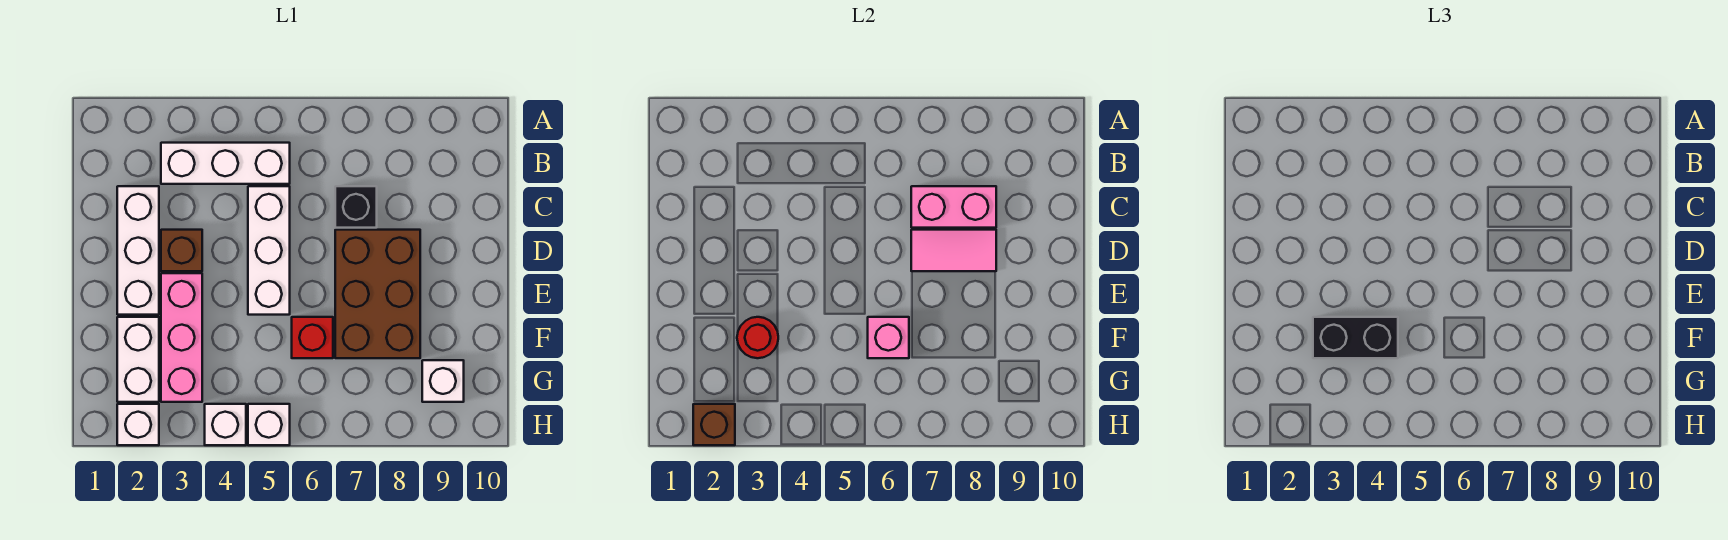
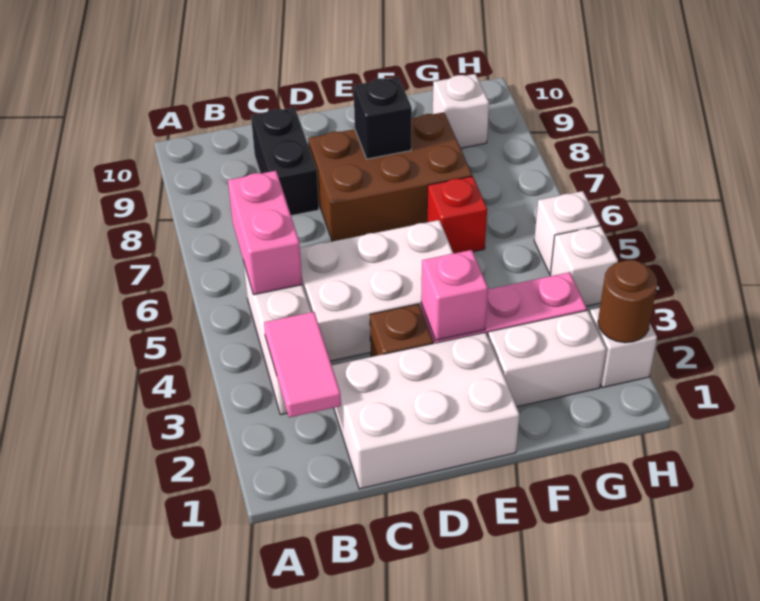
white 1x3 brick [117,186,159,315] -> white 2x3 brick [332,332,519,489]
white 1x3 brick [248,186,290,315] -> white 2x3 brick [300,220,453,361]
black 1x1 brick [335,186,377,228] -> black 1x1 brick moved to [354,77,412,159]
pink 1x2 brick [911,186,996,228] -> pink 1x2 brick moved to [228,171,302,295]
pink 1x2 tile [911,230,996,271] -> pink 1x2 tile moved to [264,312,341,417]
red 1x1 round brick [737,317,778,358] -> none
black 1x2 brick [1313,317,1398,358] -> black 1x2 brick moved to [251,107,319,216]
pink 1x1 brick [868,317,909,358] -> pink 1x1 brick moved to [421,250,488,340]
brown 1x1 brick [693,404,735,445] -> brown 1x1 round brick [598,260,657,343]

